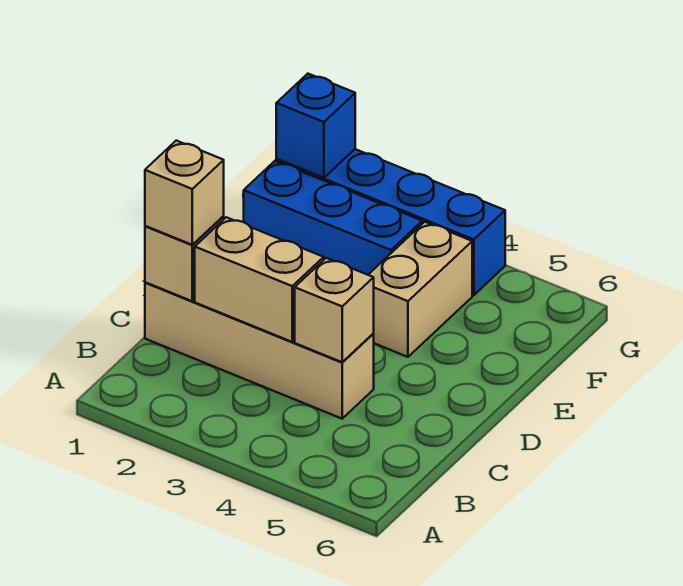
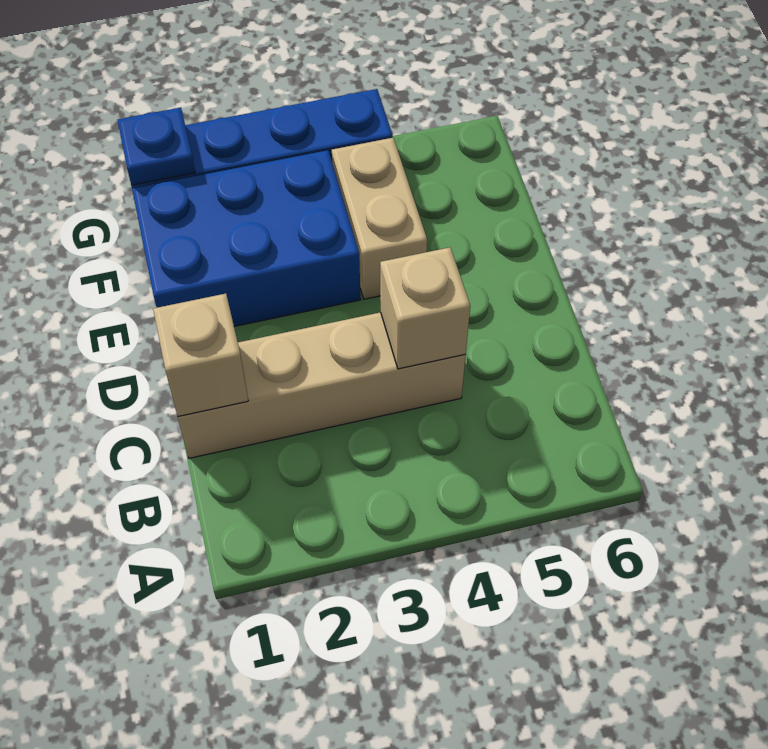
tan 1x1 brick [145,141,224,245] -> none
tan 1x2 brick [195,217,324,342] -> none
blue 1x3 brick [244,161,422,275] -> blue 2x3 brick [132,150,361,326]
blue 1x1 brick [276,74,355,178] -> blue 1x1 plate [118,108,195,185]

